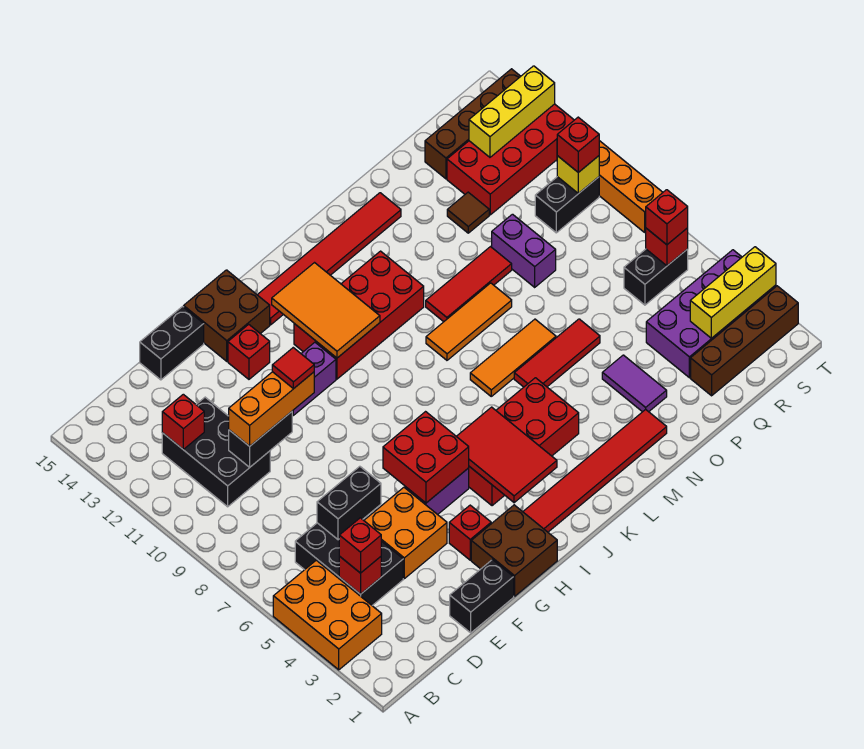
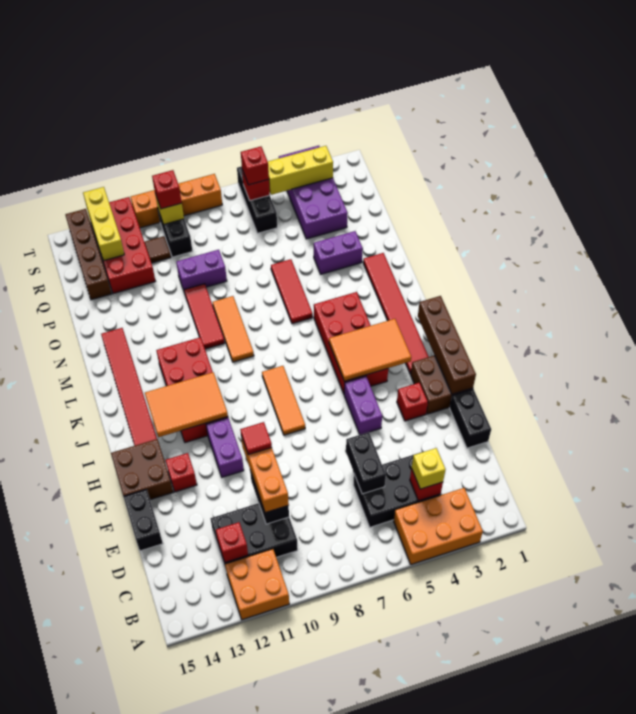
red 1x1 brick [339,518,381,573] -> yellow 1x1 brick [412,448,446,489]
orange 2x2 brick [364,487,447,579] -> orange 2x2 brick moved to [225,549,289,620]
red 2x2 brick [383,412,469,503] -> none
red 2x3 tile [456,407,557,503] -> orange 2x3 tile [329,319,411,381]
orange 1x3 tile [470,319,556,396] -> orange 1x3 tile moved to [262,366,305,435]
purple 1x2 tile [602,355,667,412] -> purple 1x2 brick [314,231,363,274]
brown 1x1 tile [447,192,489,233] -> brown 1x1 tile moved to [144,236,171,263]
brown 1x4 brick [691,286,798,396] -> brown 1x4 brick moved to [418,296,476,394]
yellow 1x3 brick [690,247,776,338] -> yellow 1x3 brick turned to [268,146,333,195]
black 1x2 brick [624,249,688,305] -> black 1x3 brick [237,166,277,233]

